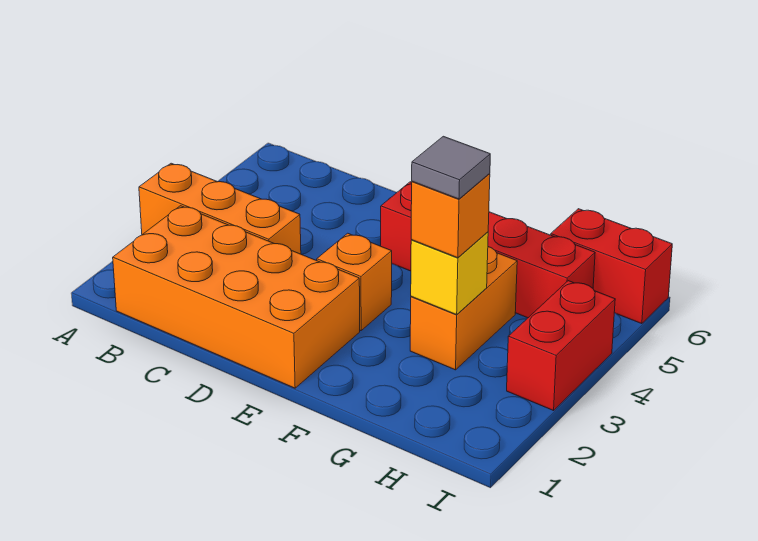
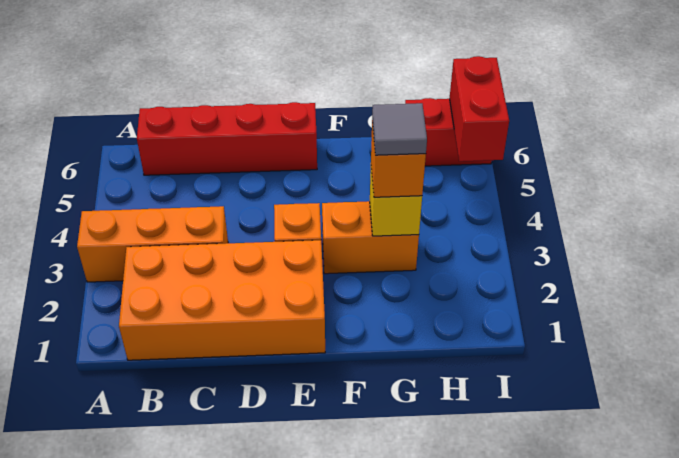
red 1x4 brick [381,182,595,318] -> red 1x4 brick moved to [137,102,317,175]
orange 1x2 brick [410,247,517,370] -> orange 1x2 brick turned to [322,201,419,274]
red 1x2 brick [507,281,615,411] -> red 1x2 brick moved to [450,56,509,161]

